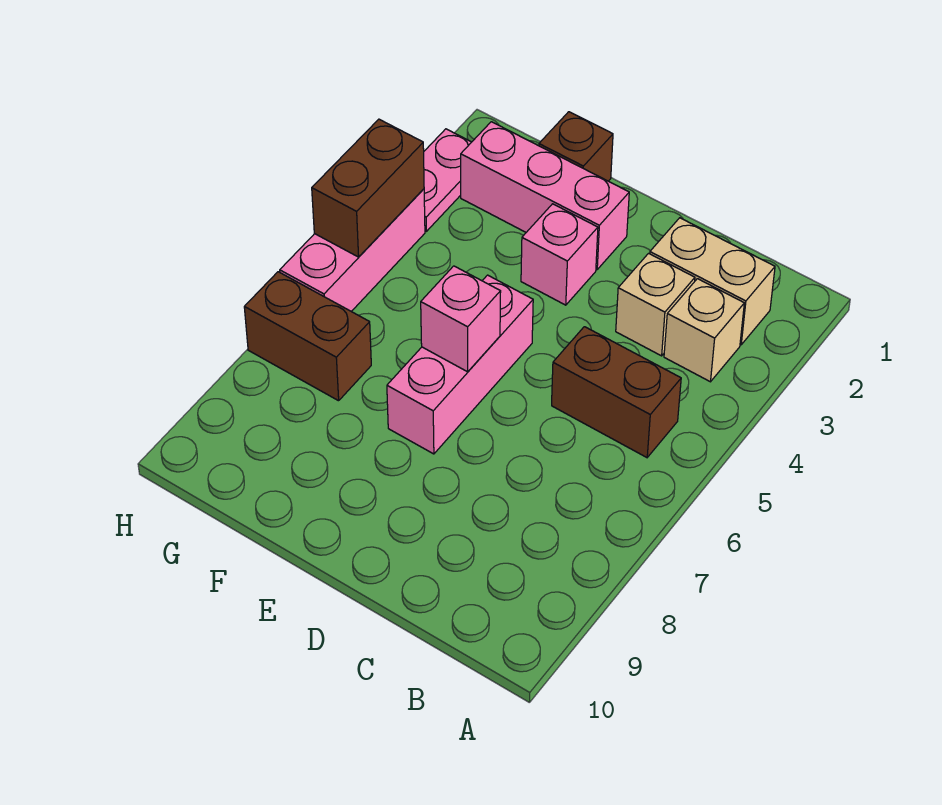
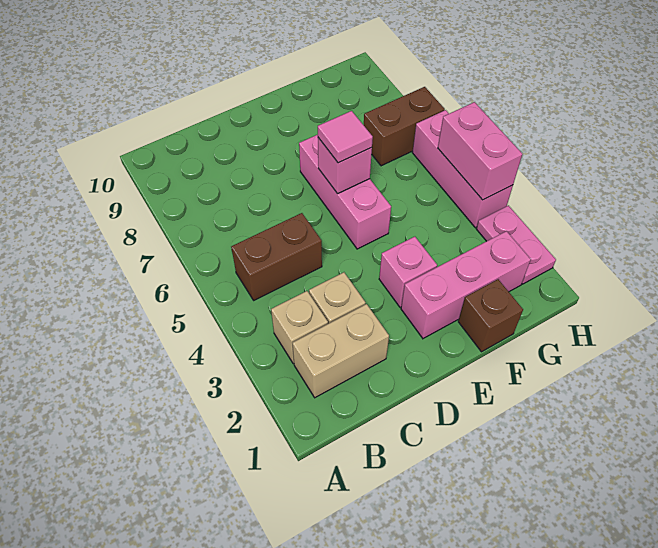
none -> pink 1x1 tile [318,111,373,163]
brown 1x2 brick [312,119,424,257] -> pink 1x2 brick [438,102,522,200]

